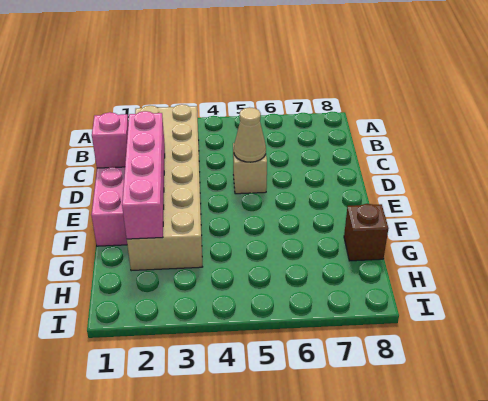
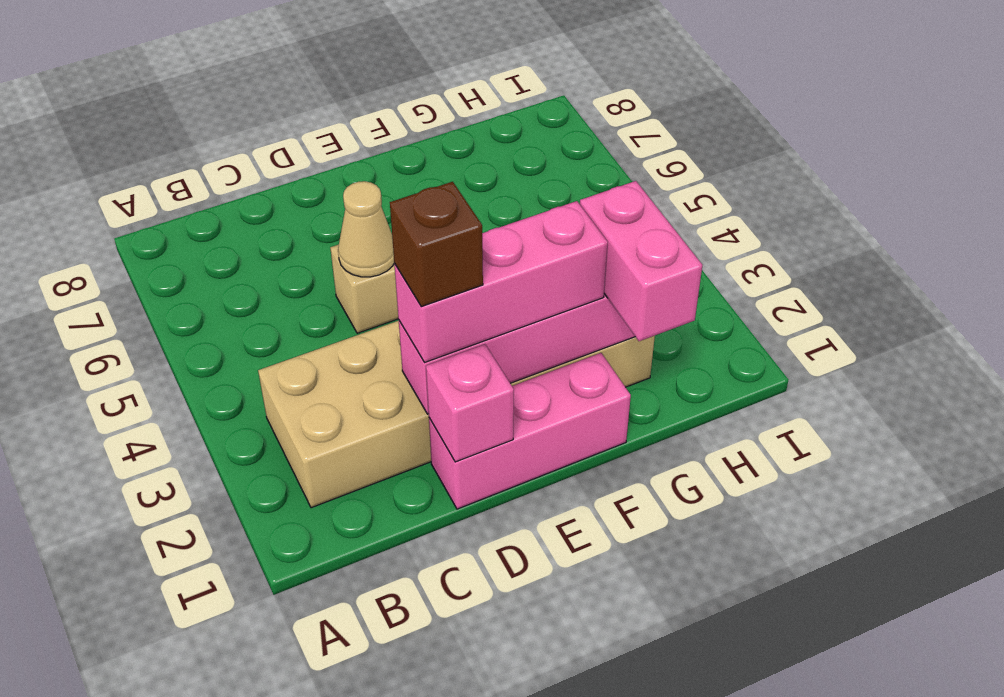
none -> pink 1x3 brick [394,201,608,363]
none -> pink 1x2 brick [580,181,702,341]
brown 1x1 brick [344,204,388,261] -> brown 1x1 brick moved to [390,182,483,307]

